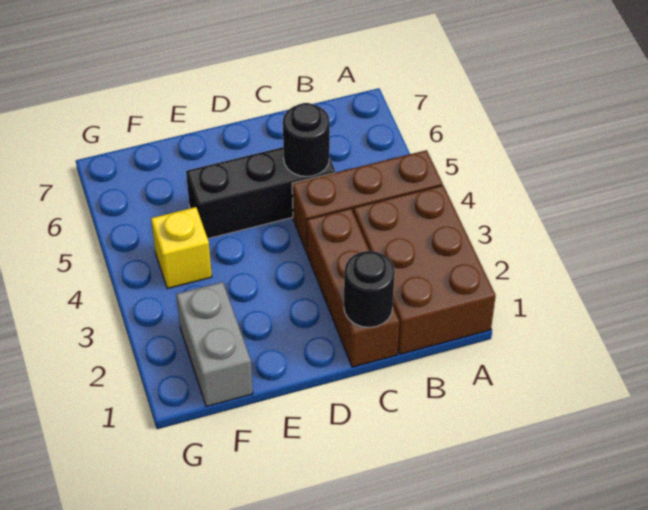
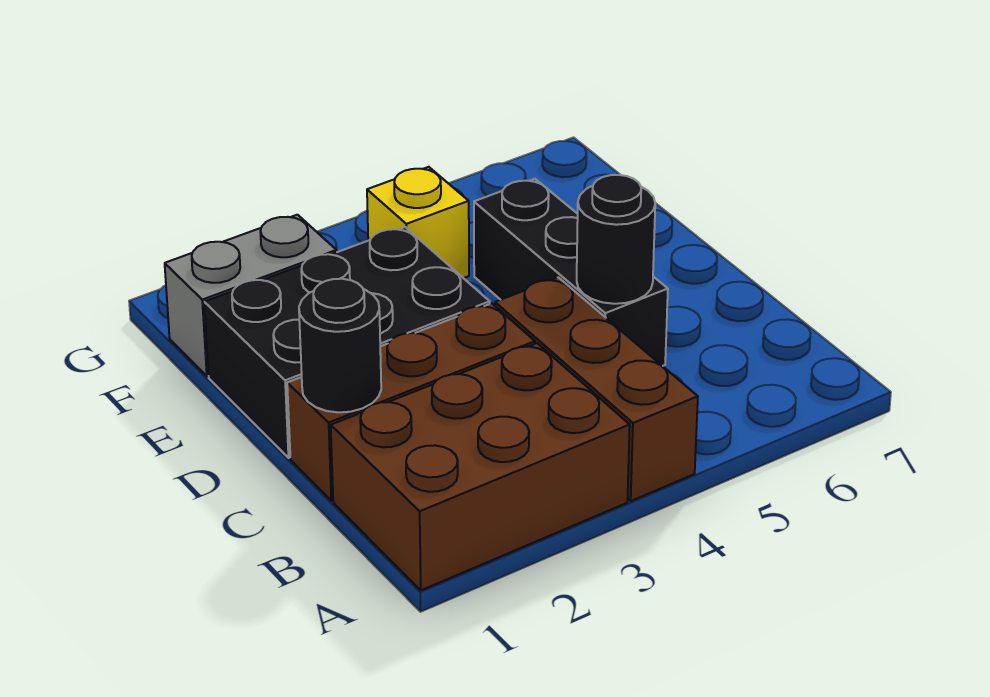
none -> black 2x3 brick [204,227,490,458]

